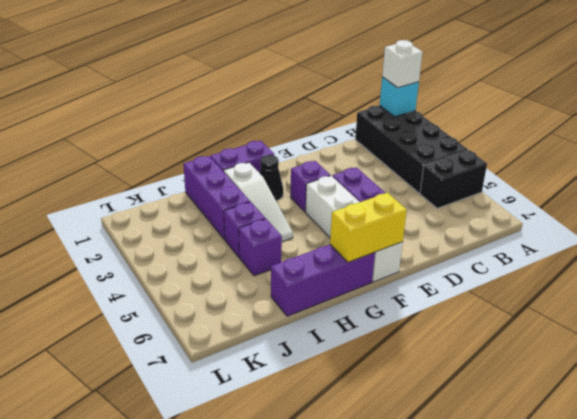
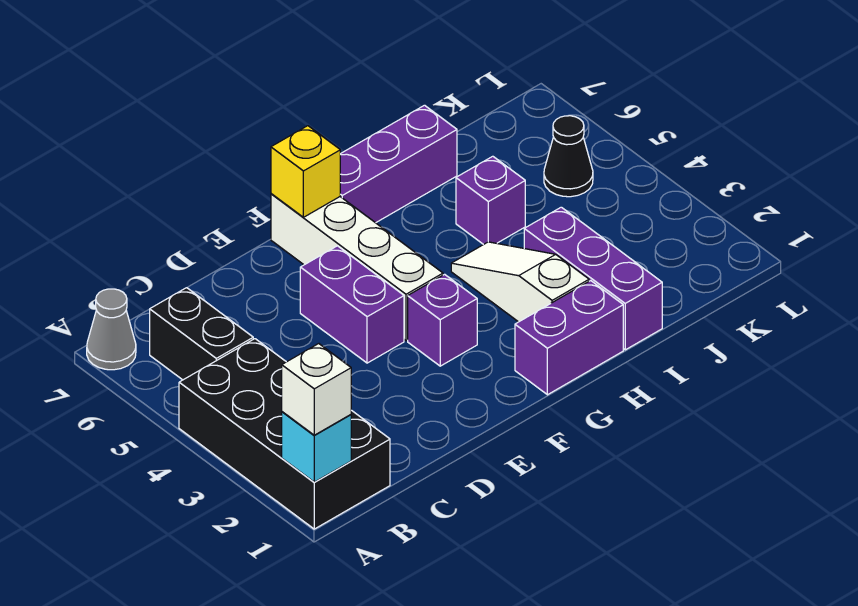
black 1x2 brick [420,150,487,208] -> black 1x2 brick turned to [150,288,253,380]
none -> grey 1x1 cone [87,289,136,370]
yellow 1x2 brick [330,193,407,262] -> yellow 1x1 brick [271,126,340,217]
black 1x1 cone [260,155,283,201] -> black 1x1 cone moved to [544,116,593,197]
purple 1x1 brick [224,202,265,257] -> none

